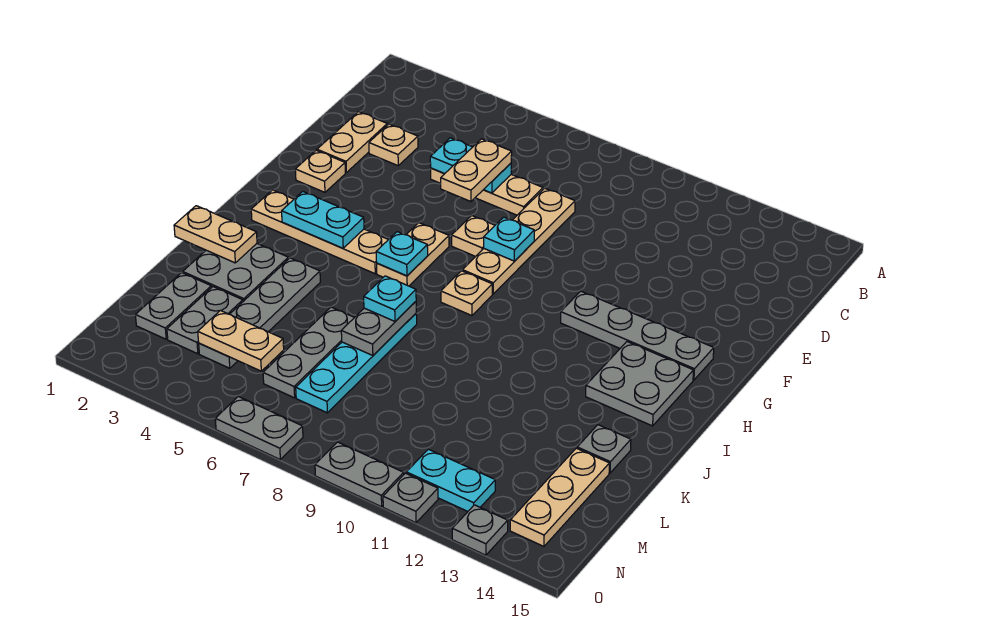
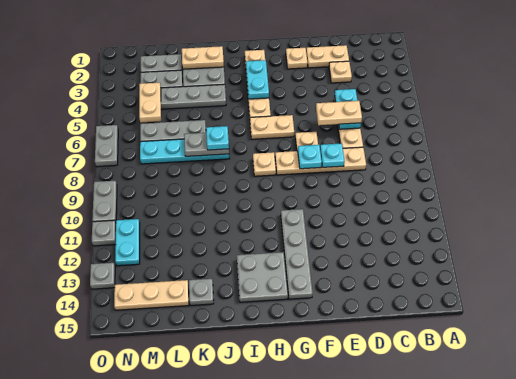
cyan 1x1 plate [376,232,428,276] -> cyan 1x1 plate moved to [320,143,345,167]
tan 1x2 plate [174,206,257,263] -> tan 1x2 plate turned to [182,46,224,69]

